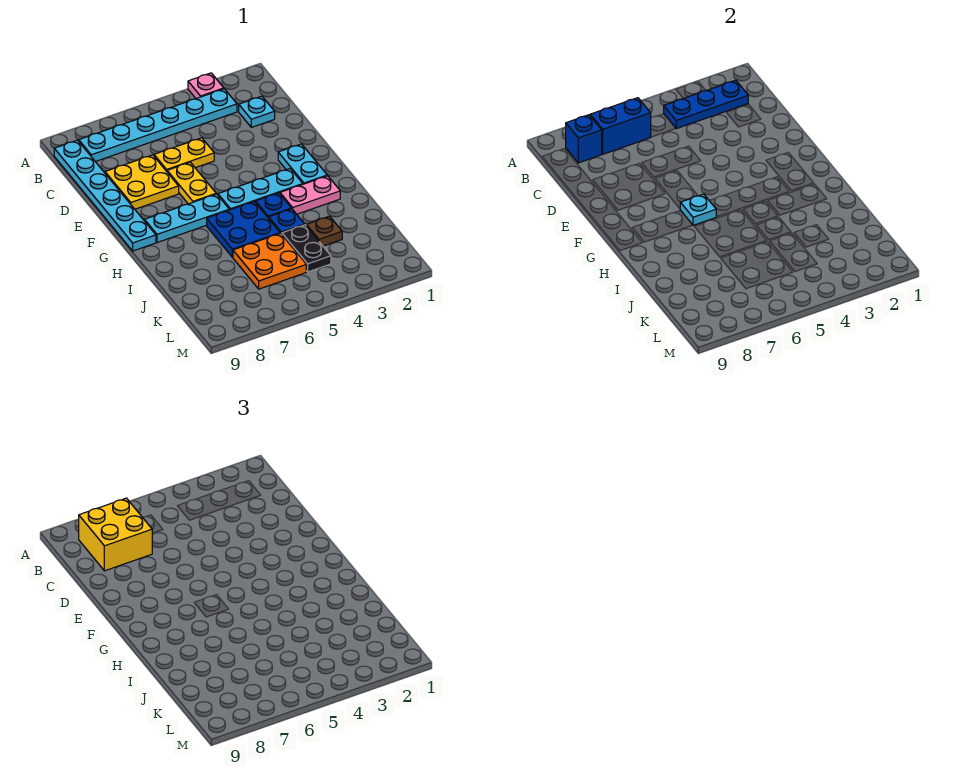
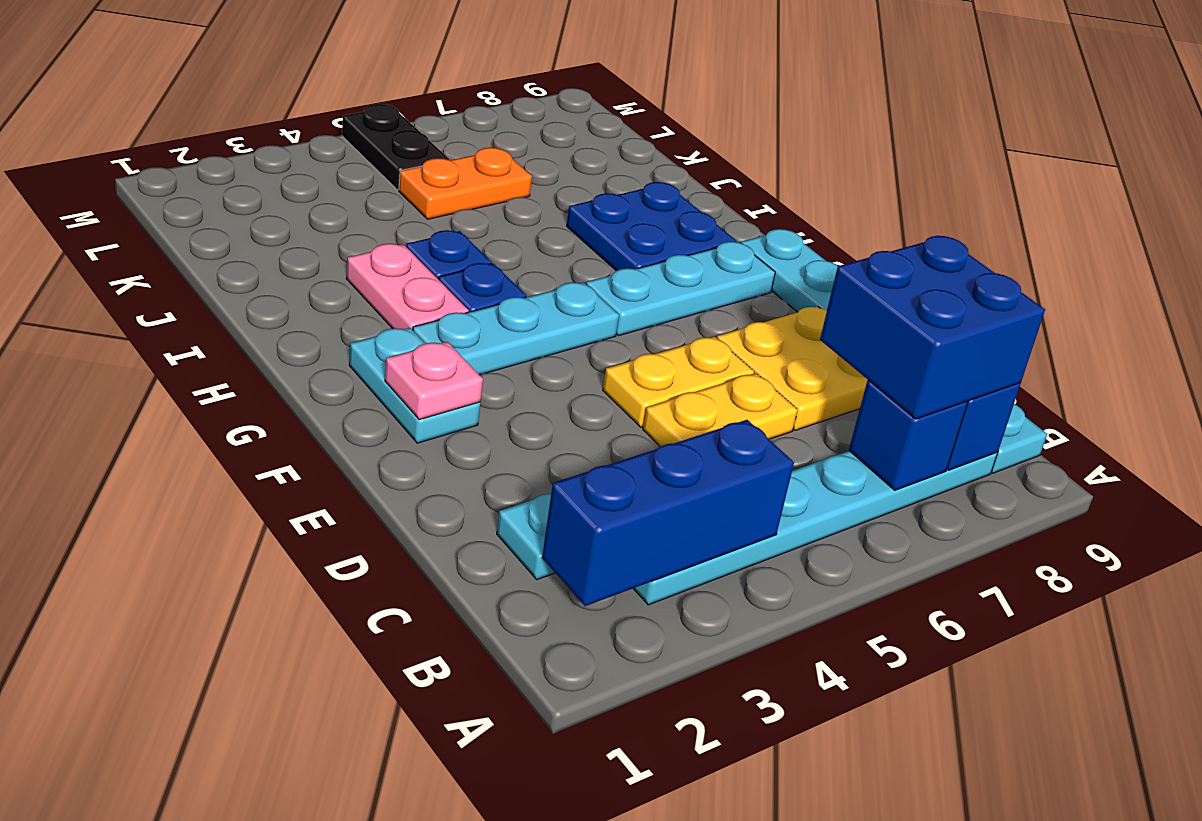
pink 1x1 plate [188,73,224,99] -> pink 1x1 plate moved to [385,342,483,419]
blue 1x3 plate [664,80,748,129] -> blue 1x3 brick [542,420,794,606]
blue 1x2 brick [590,98,651,154] -> blue 1x1 brick [849,380,968,490]
yellow 2x2 brick [79,498,152,571] -> blue 2x2 brick [820,236,1045,419]
yellow 1x2 plate [167,162,216,204] -> yellow 1x2 plate turned to [603,337,754,427]
cyan 1x1 plate [680,194,716,225] -> none
pink 1x2 plate [280,176,340,214] -> pink 1x2 plate turned to [346,244,469,330]
blue 2x2 plate [207,202,280,257] -> blue 2x2 plate moved to [567,182,737,271]
brown 1x1 plate [306,216,342,246] -> none
black 1x2 plate [282,225,331,272] -> black 1x2 plate moved to [342,104,449,190]
orange 2x2 plate [233,233,306,289] -> orange 1x2 plate [399,148,532,219]

